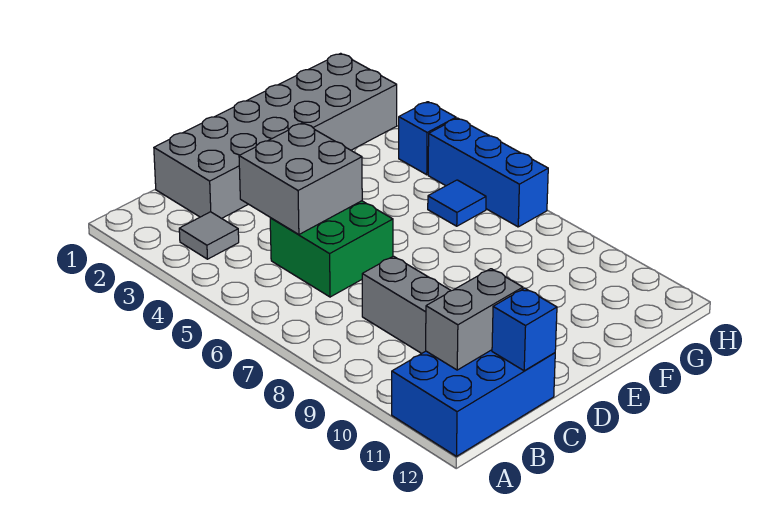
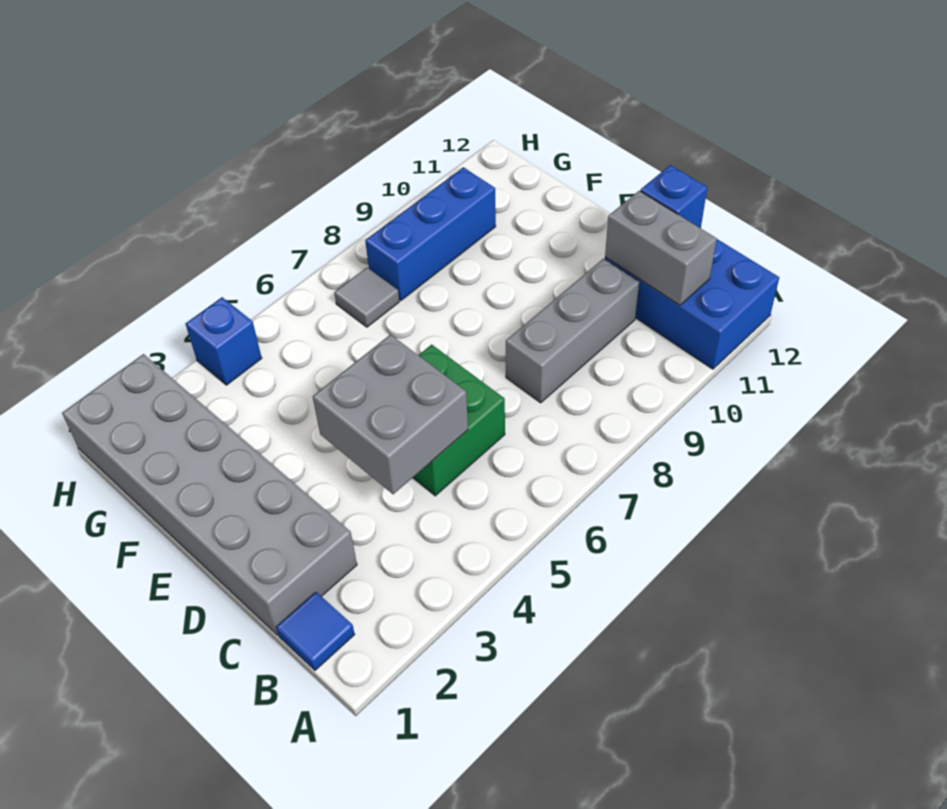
grey 1x1 tile [179,212,239,259] -> grey 1x1 tile moved to [334,268,399,327]
blue 1x1 tile [428,180,486,226] -> blue 1x1 tile moved to [276,592,355,670]
blue 1x3 brick [428,118,548,227] -> blue 1x3 brick moved to [365,167,496,301]

